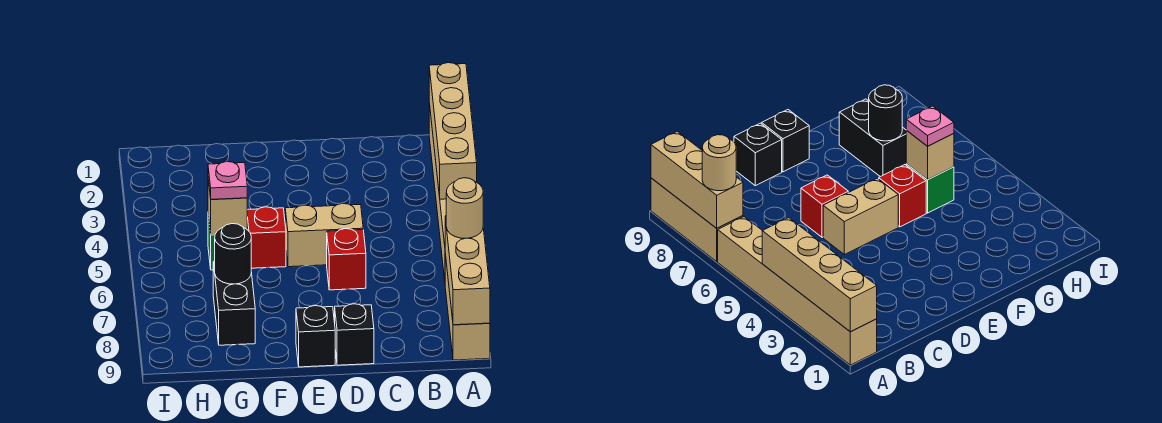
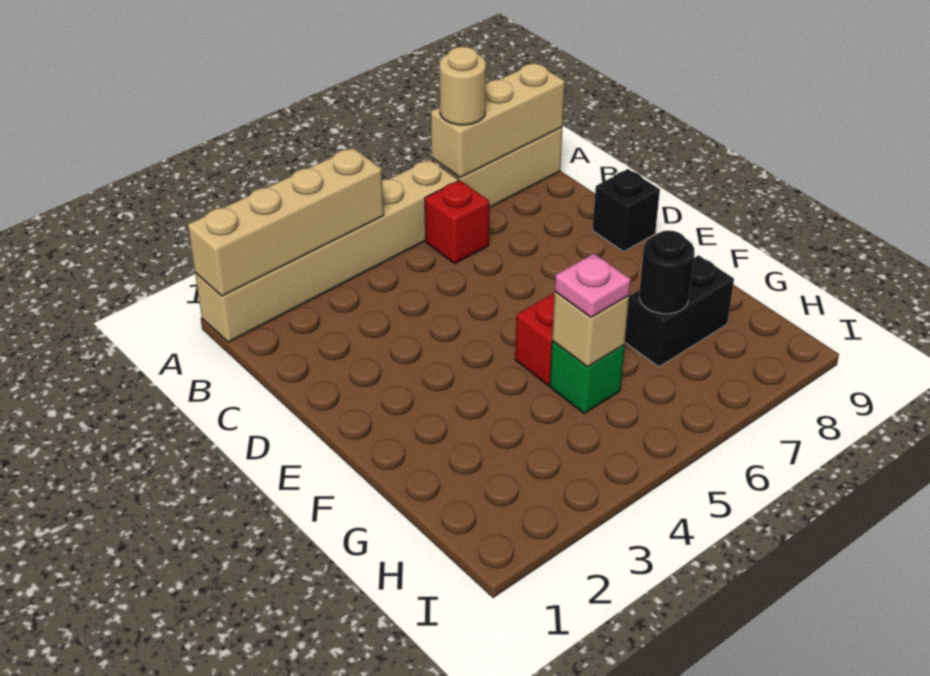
tan 1x2 brick [285,204,363,267] -> none
red 1x1 brick [327,229,366,290] -> red 1x1 brick moved to [425,180,489,264]
black 1x1 brick [296,306,335,367] -> none

